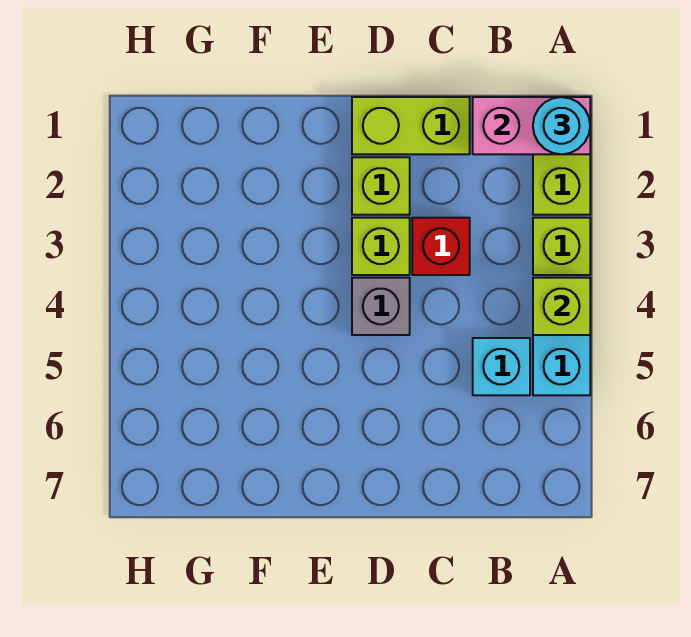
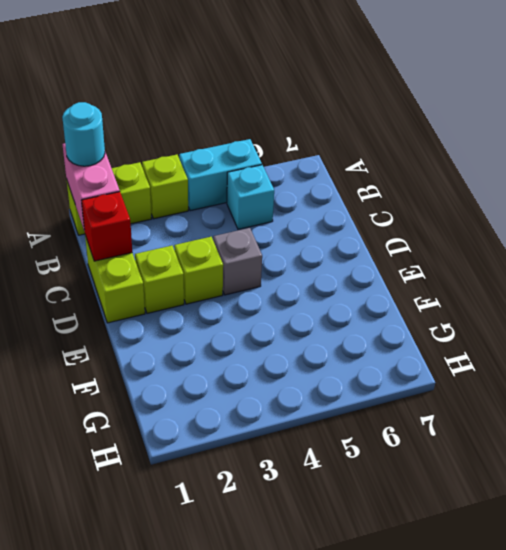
lime 1x1 brick [533,278,590,335] -> none
red 1x1 brick [412,218,470,275] -> red 1x1 brick moved to [81,192,132,261]

